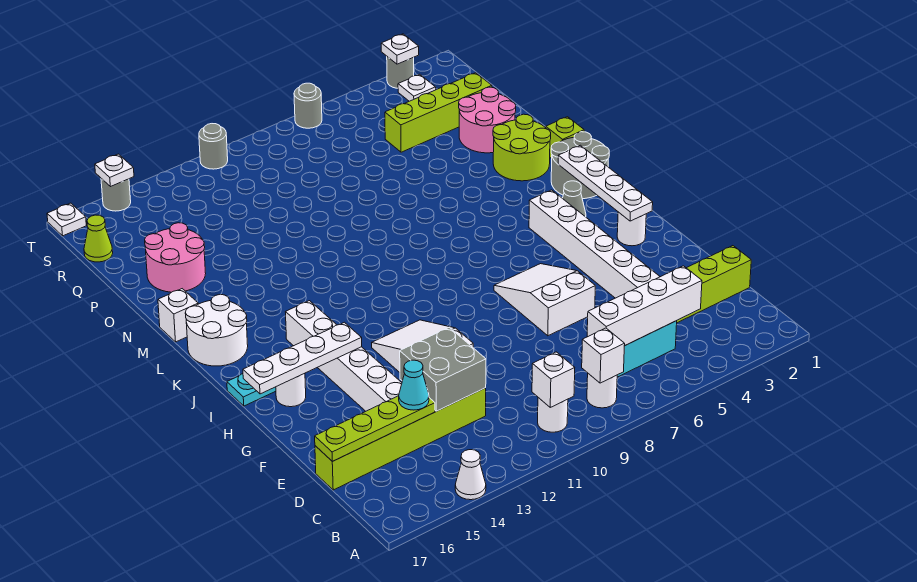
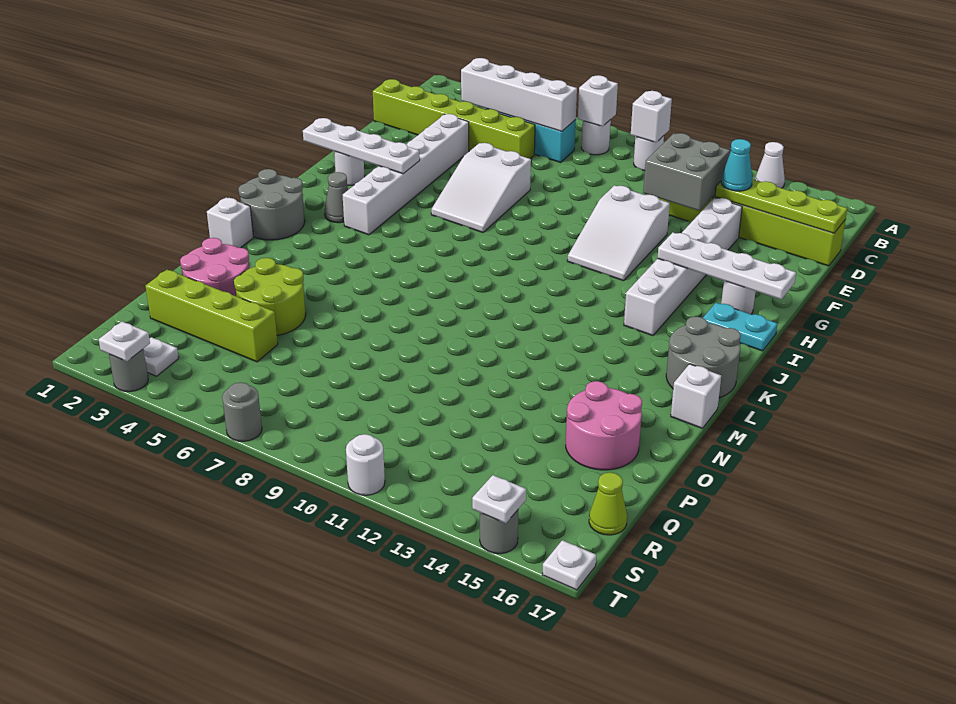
white 1x4 plate [558,145,653,221] -> white 1x4 plate turned to [303,118,420,174]
white 2x2 round brick [185,295,248,366] -> grey 2x2 round brick [666,317,741,398]
lime 1x1 brick [546,117,584,159] -> white 1x1 brick [207,197,253,248]
lime 2x2 round brick [493,114,551,181] -> lime 2x2 round brick moved to [234,258,306,335]
grey 1x1 round brick [199,124,228,169] -> white 1x1 round brick [346,434,385,495]

